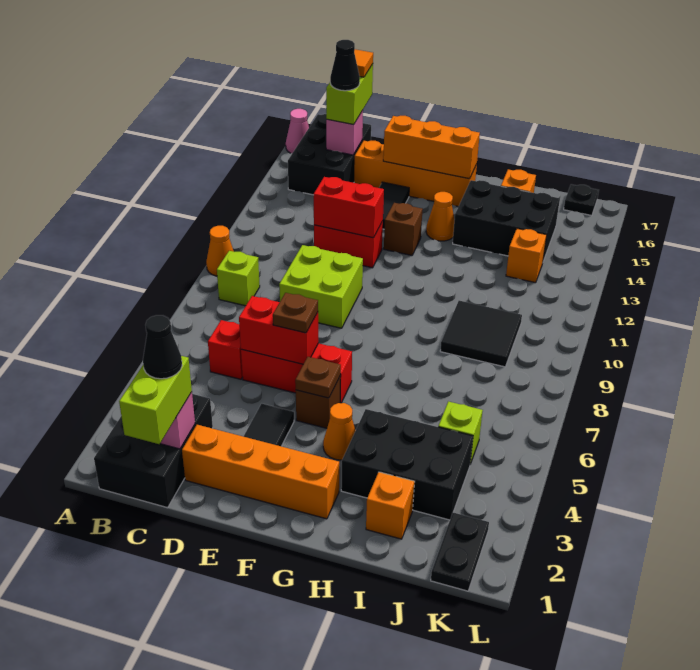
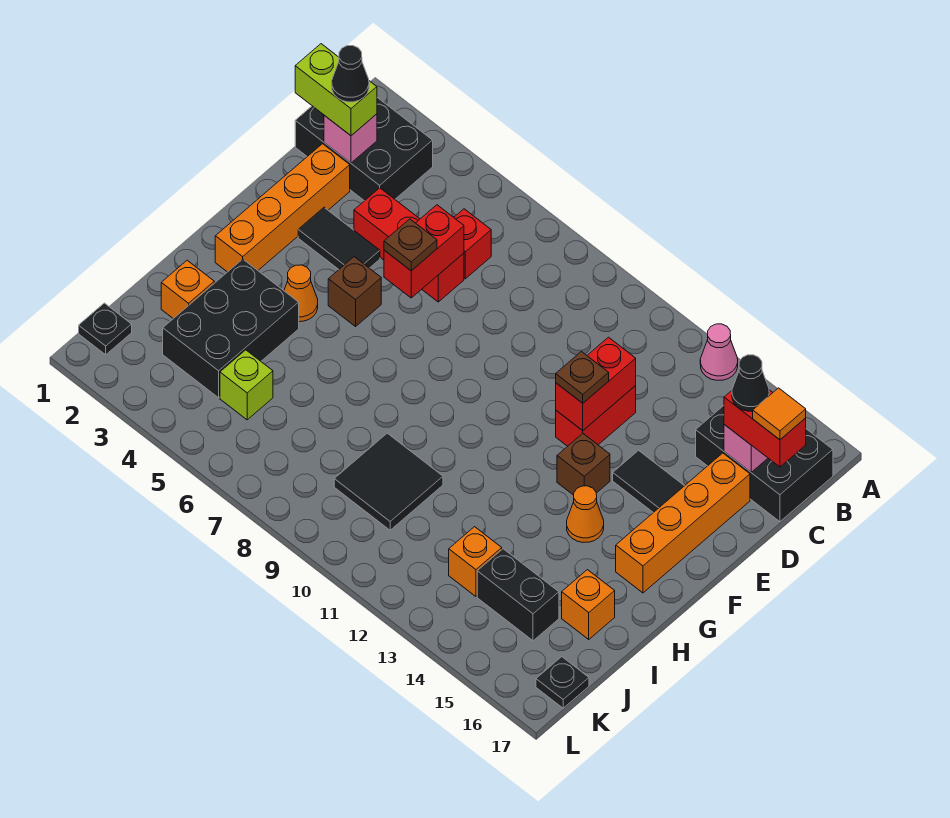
orange 1x1 cone [206,226,234,276] -> none
pink 1x1 cone [286,109,309,153] -> pink 1x1 cone moved to [700,324,738,380]
lime 1x1 brick [217,251,260,306] -> none
lime 1x2 brick [326,64,373,125] -> red 1x2 brick [724,390,806,467]
red 1x3 brick [241,343,352,403] -> red 1x3 brick turned to [354,188,464,302]
lime 2x2 brick [279,245,363,328] -> none
orange 1x3 brick [383,116,480,179] -> none
brown 1x1 plate [295,357,341,398] -> brown 1x1 plate moved to [556,352,609,403]
black 2x3 brick [453,180,560,261] -> black 1x2 brick [477,549,559,641]
black 1x2 plate [431,513,489,591] -> black 1x1 plate [79,303,132,355]

